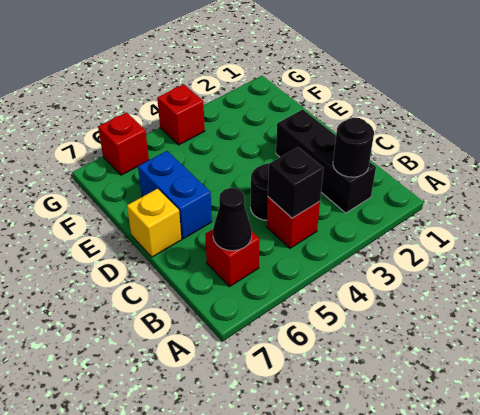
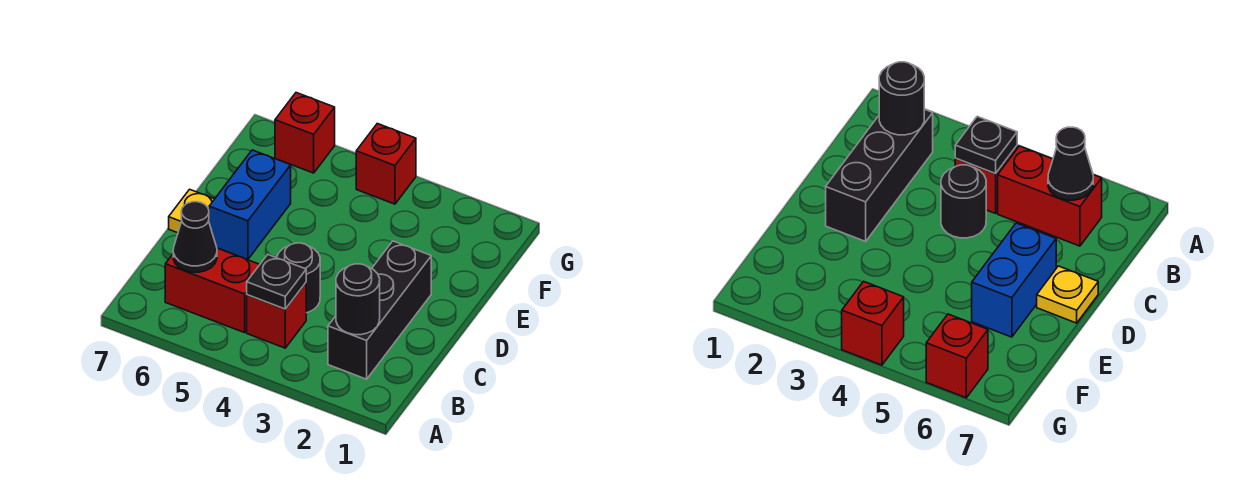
black 1x1 brick [268,147,324,218] -> black 1x1 plate [247,255,306,309]
red 1x1 brick [205,229,260,287] -> red 1x2 brick [165,248,260,333]
yellow 1x1 brick [127,189,182,257] -> yellow 1x1 plate [169,189,214,233]

